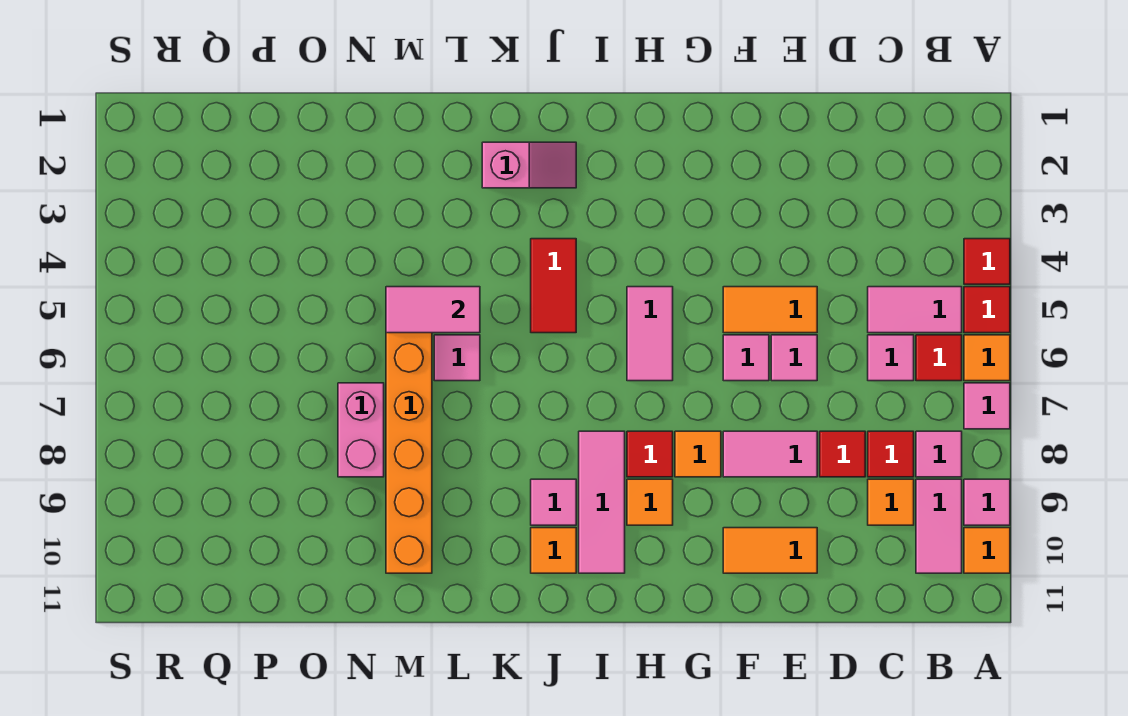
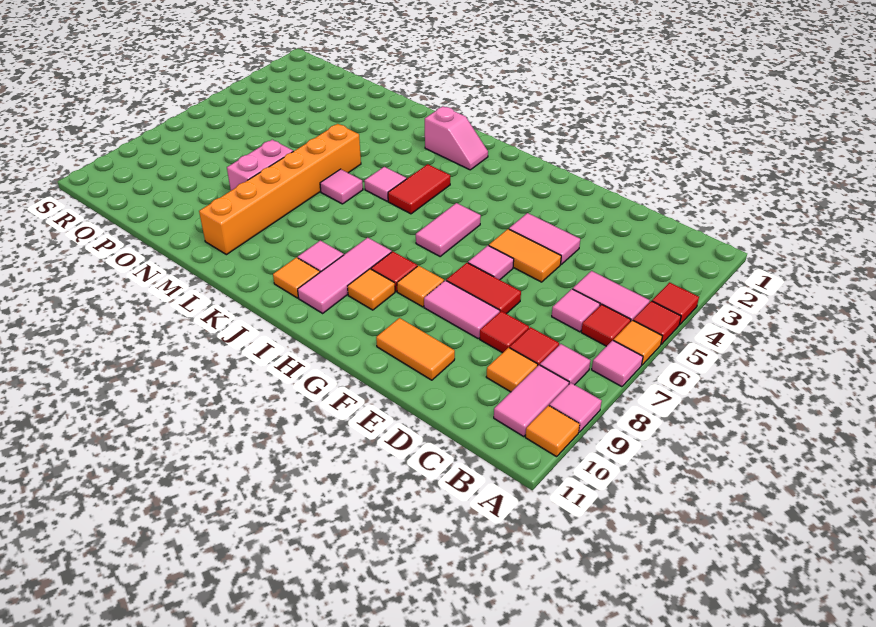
pink 1x1 tile [771,335,817,381] -> pink 1x1 tile moved to [364,167,407,201]
none -> red 1x2 tile [446,263,521,314]
pink 1x2 tile [386,287,480,333] -> pink 1x2 tile moved to [509,213,580,264]

